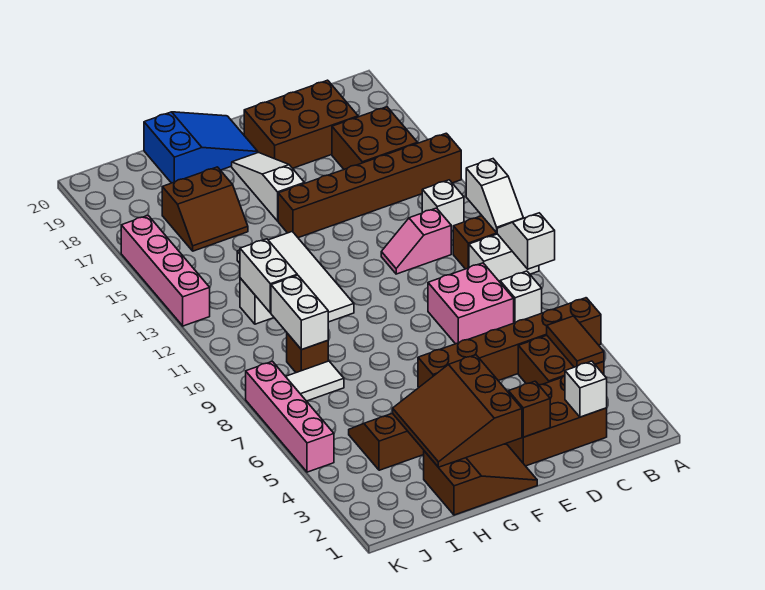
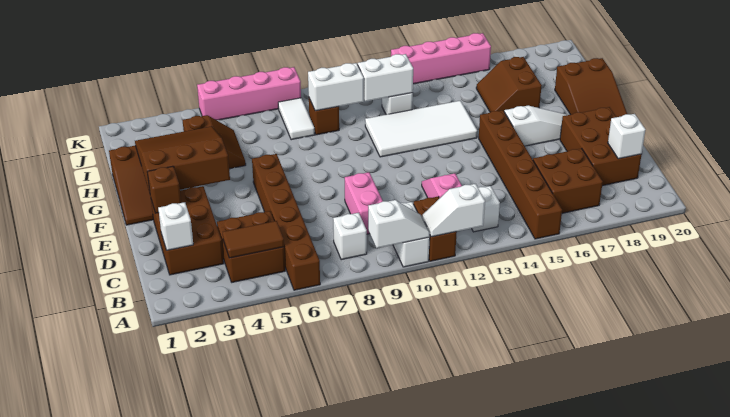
pink 2x2 brick [428,263,514,344] -> pink 1x2 brick [345,172,383,234]
none -> white 1x1 brick [608,114,646,159]
blue 2x3 slope [144,112,258,183] -> brown 2x3 slope [555,58,627,117]

